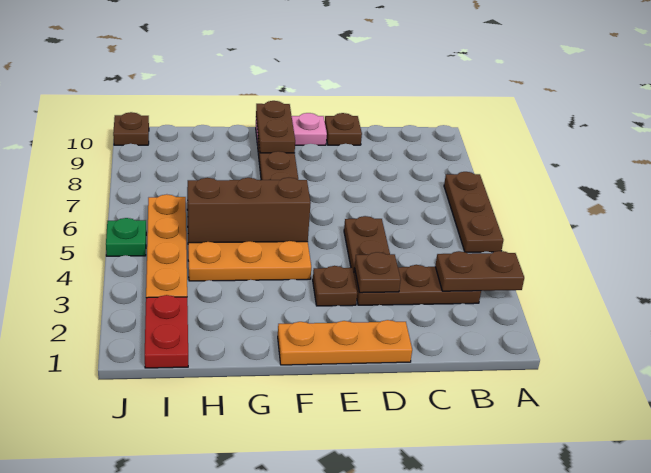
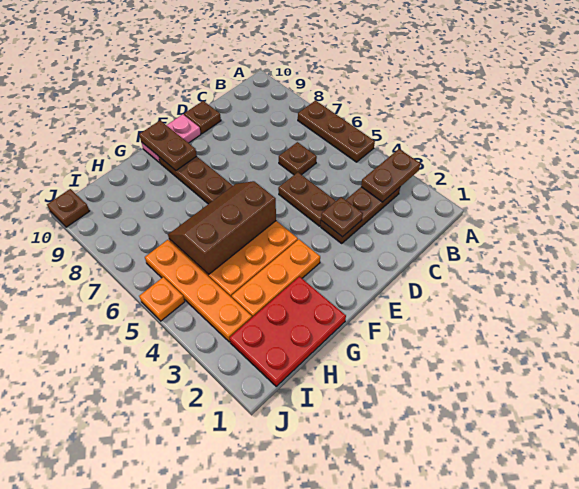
orange 1x3 plate [278,320,412,365] -> orange 1x3 plate moved to [232,239,320,317]
brown 1x1 plate [313,266,357,306] -> brown 1x1 plate moved to [279,142,317,175]
red 1x2 plate [145,295,188,368] -> red 2x3 plate [229,277,346,386]
green 1x1 plate [106,218,146,256] -> orange 1x1 plate [139,277,185,321]

